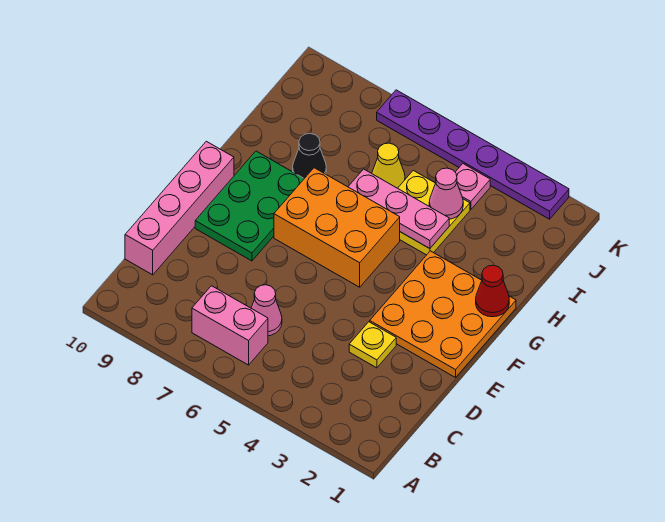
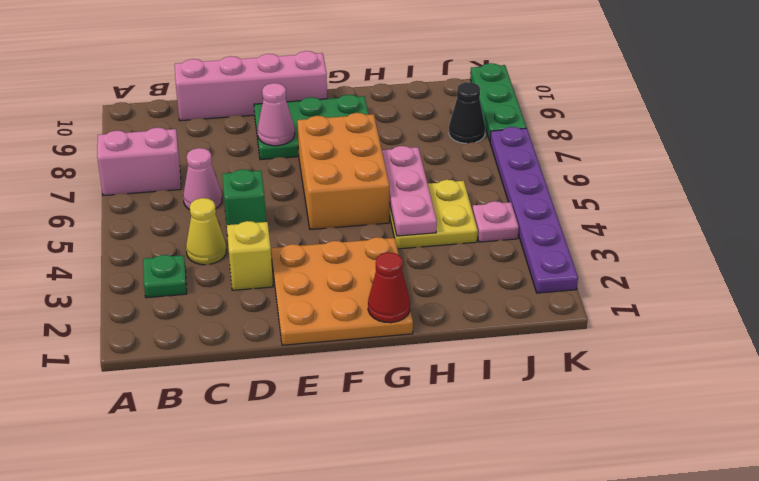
none -> green 1x1 plate [143,255,187,298]
pink 1x2 brick [192,286,268,365] -> pink 1x2 brick turned to [97,128,181,196]
yellow 1x1 plate [349,322,396,368] -> yellow 1x1 brick [226,221,273,290]
none -> green 1x1 brick [222,169,266,225]
black 1x1 cone [293,133,326,178] -> black 1x1 cone moved to [449,82,485,144]
pink 1x1 cone [429,168,463,219] -> pink 1x1 cone moved to [258,83,295,146]
yellow 1x1 cone [372,143,405,188] -> yellow 1x1 cone moved to [186,198,226,265]
none -> green 1x3 plate [470,63,527,141]

